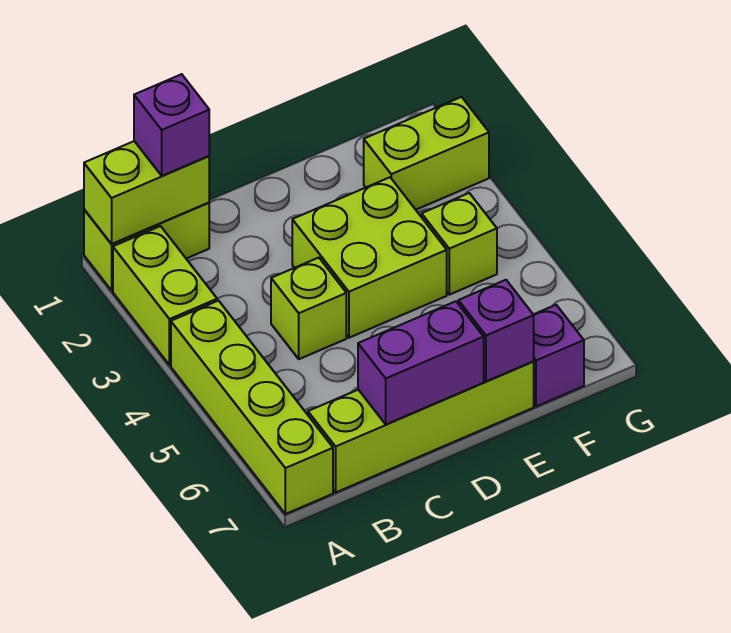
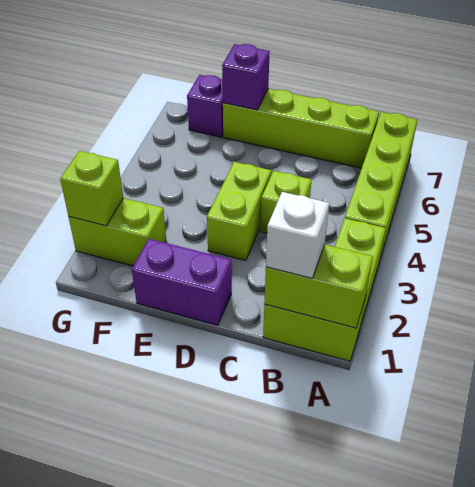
purple 1x1 brick [134,74,209,176] -> white 1x1 brick [266,192,329,278]
purple 1x2 brick [358,301,484,424] -> purple 1x2 brick moved to [132,239,232,325]
lime 2x2 brick [292,177,447,338] -> lime 1x2 brick [207,162,271,261]
lime 1x1 brick [422,193,497,295] -> lime 1x1 brick moved to [60,151,123,226]

